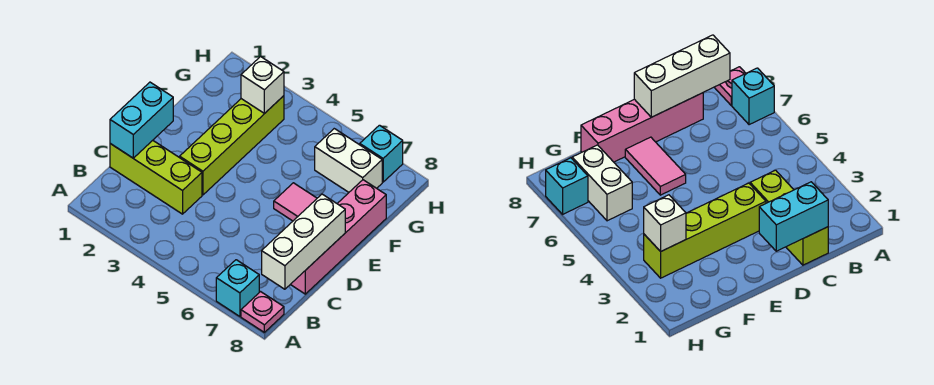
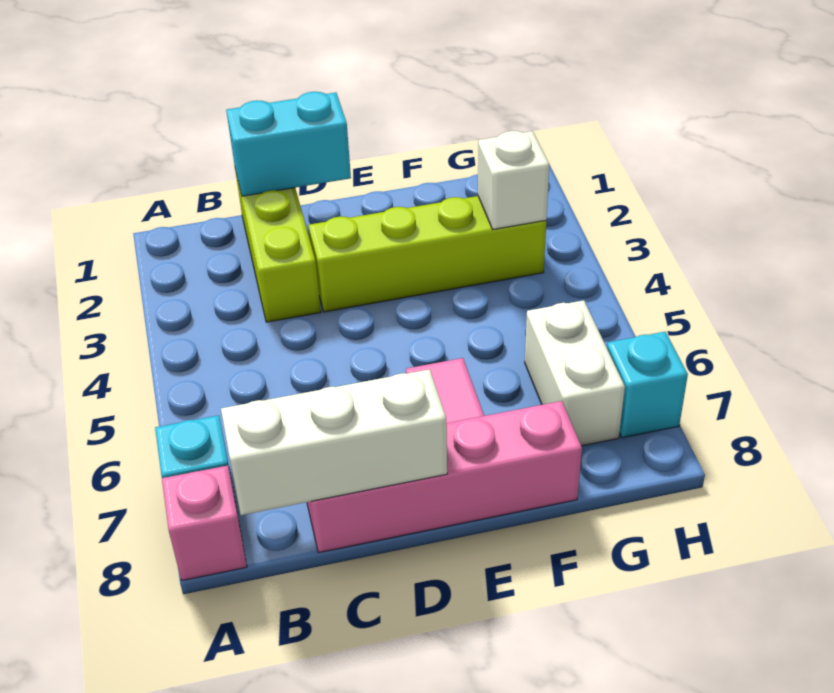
pink 1x1 plate [241,292,284,332] -> pink 1x1 brick [162,466,247,581]

